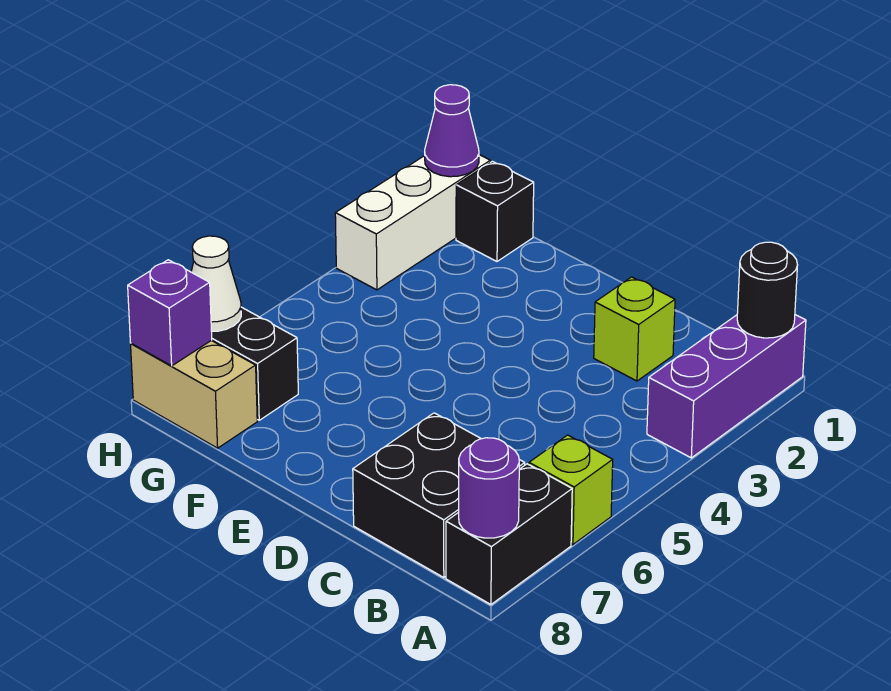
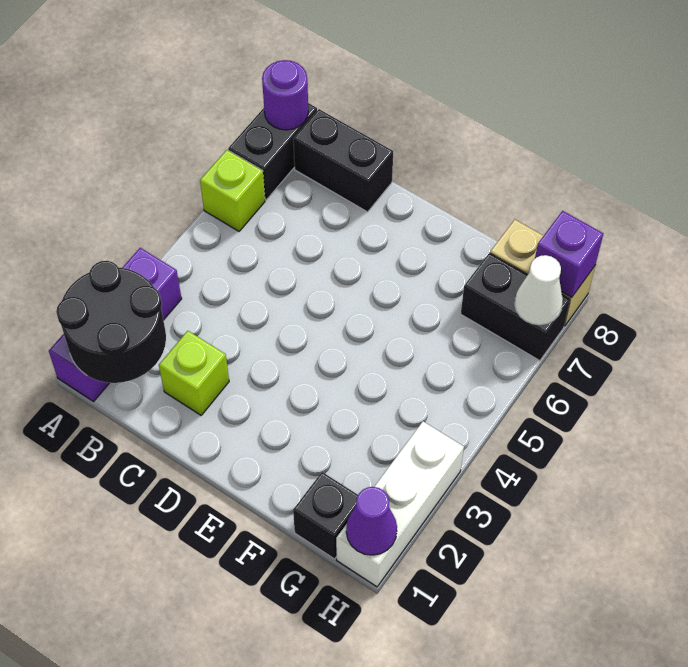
black 1x1 round brick [737,242,797,338] -> black 2x2 round brick [56,261,166,383]
black 2x2 brick [353,413,525,578] -> black 1x2 brick [293,109,393,212]

